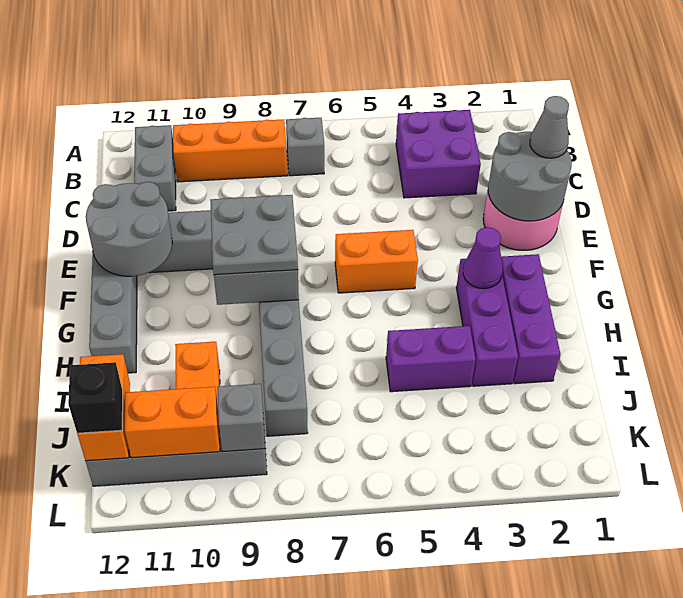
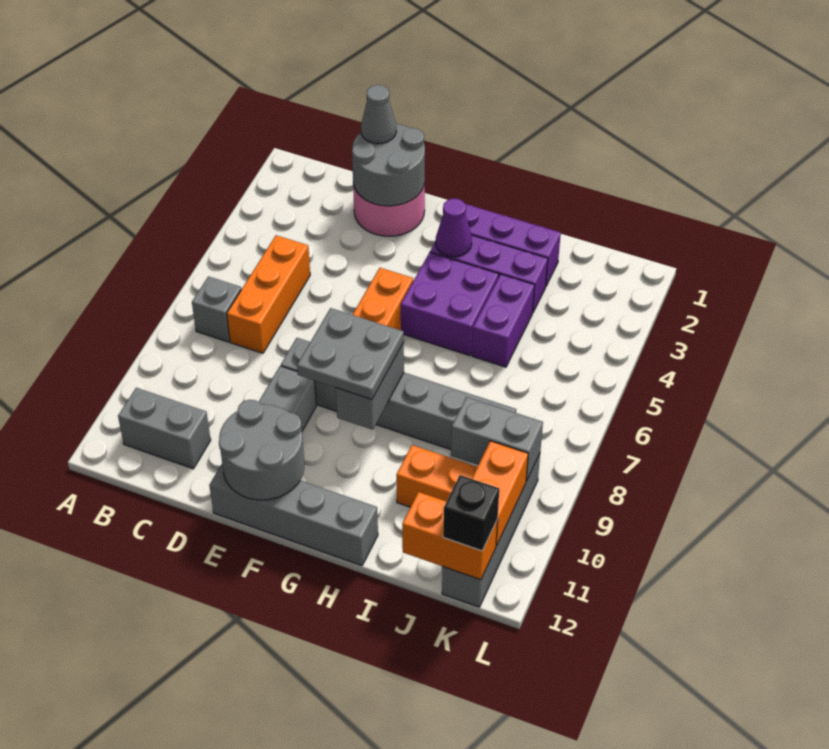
purple 2x2 brick [396,110,481,198] -> purple 2x2 brick moved to [401,252,499,356]
orange 1x3 brick [173,119,287,182] -> orange 1x3 brick moved to [227,235,310,353]
grey 1x1 brick [217,384,265,452] -> grey 1x2 brick [451,397,543,481]

